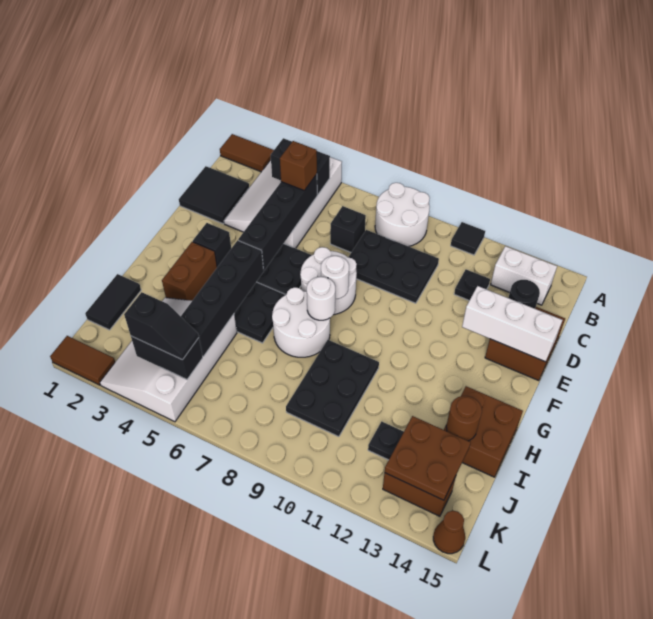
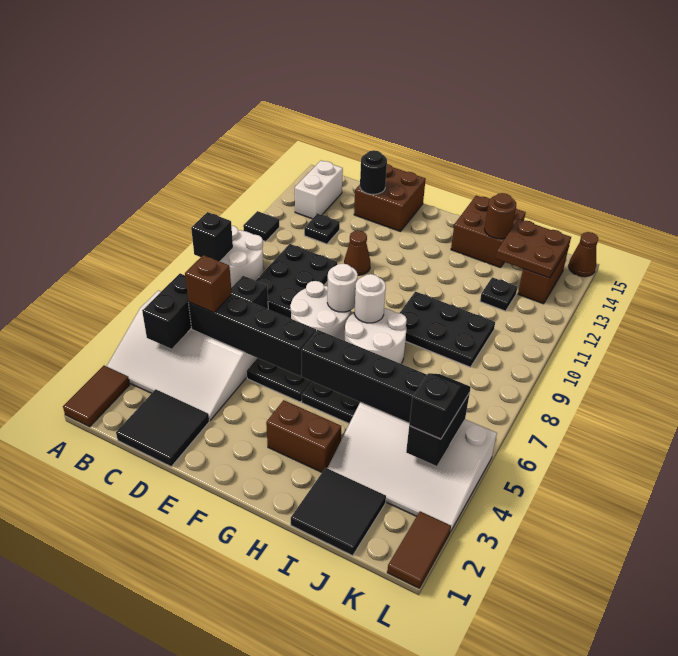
none -> brown 1x1 cone [344,231,370,275]
white 1x3 brick [462,286,562,362] -> none
black 1x1 brick [193,223,231,267] -> black 1x1 brick moved to [191,212,233,261]
black 1x2 tile [85,274,141,330] -> black 2x2 tile [291,468,386,556]

